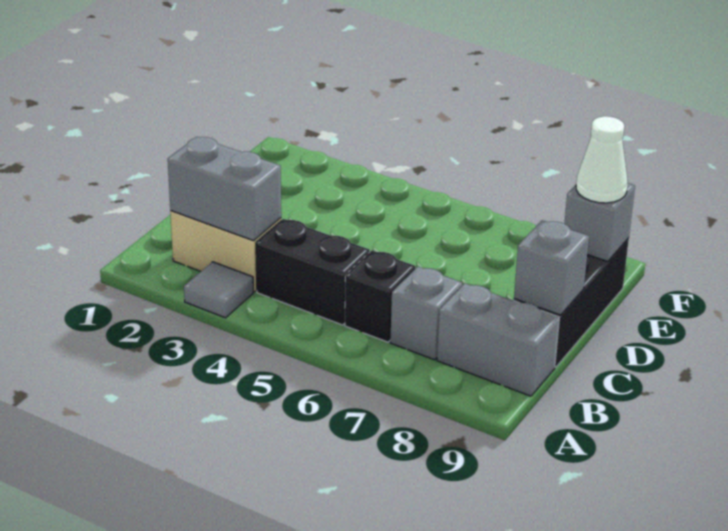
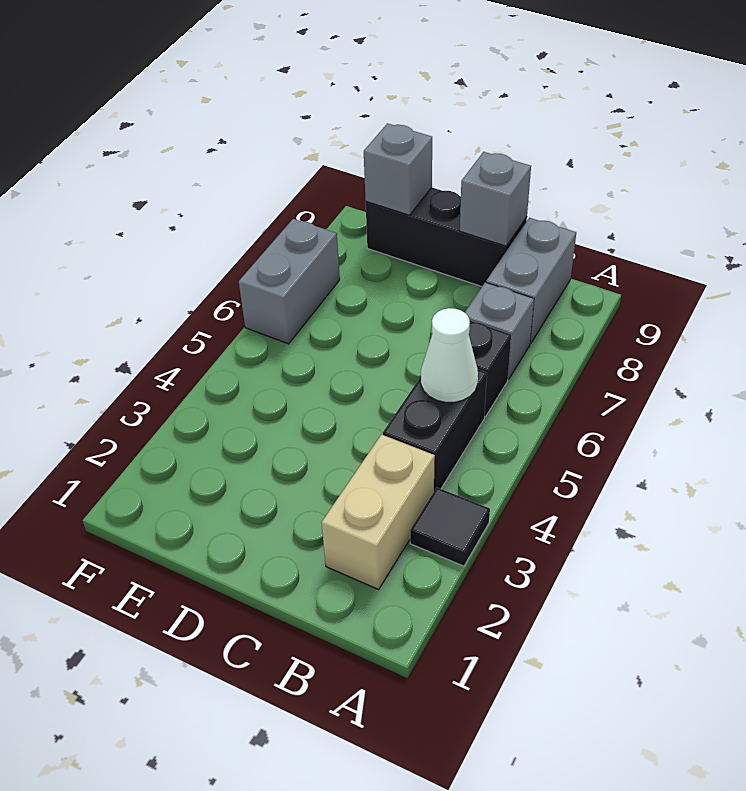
grey 1x1 tile [184,262,253,318] -> black 1x1 tile [410,488,490,566]
grey 1x2 brick [168,137,281,241] -> grey 1x2 brick moved to [239,219,340,344]
white 1x1 cone [576,116,628,203] -> white 1x1 cone moved to [421,308,478,402]

